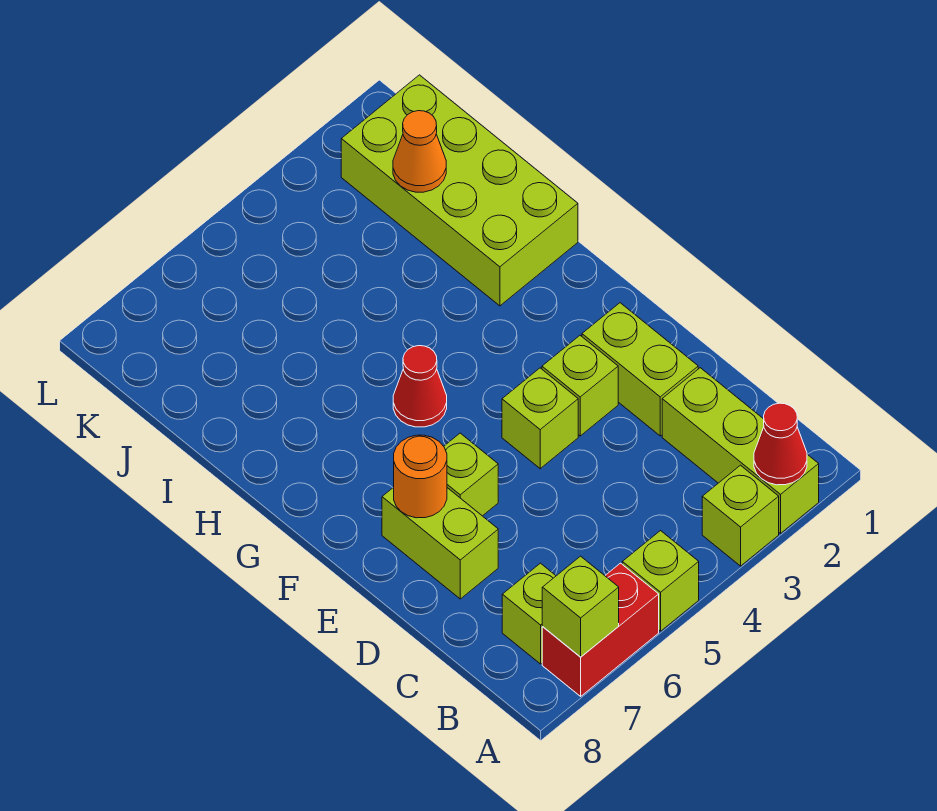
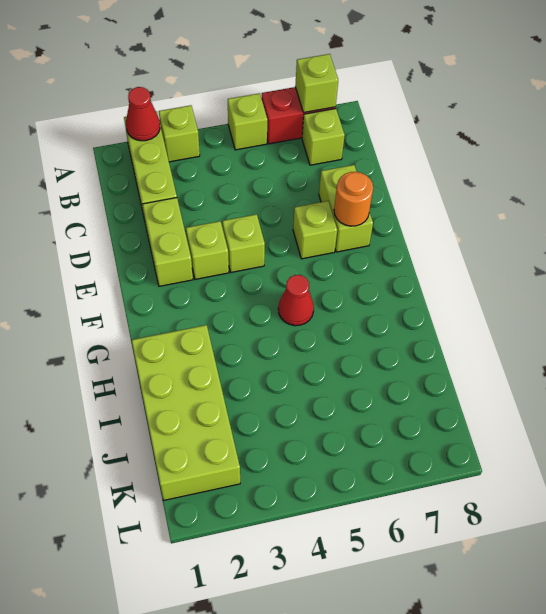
orange 1x1 cone [393,111,446,192] -> none

